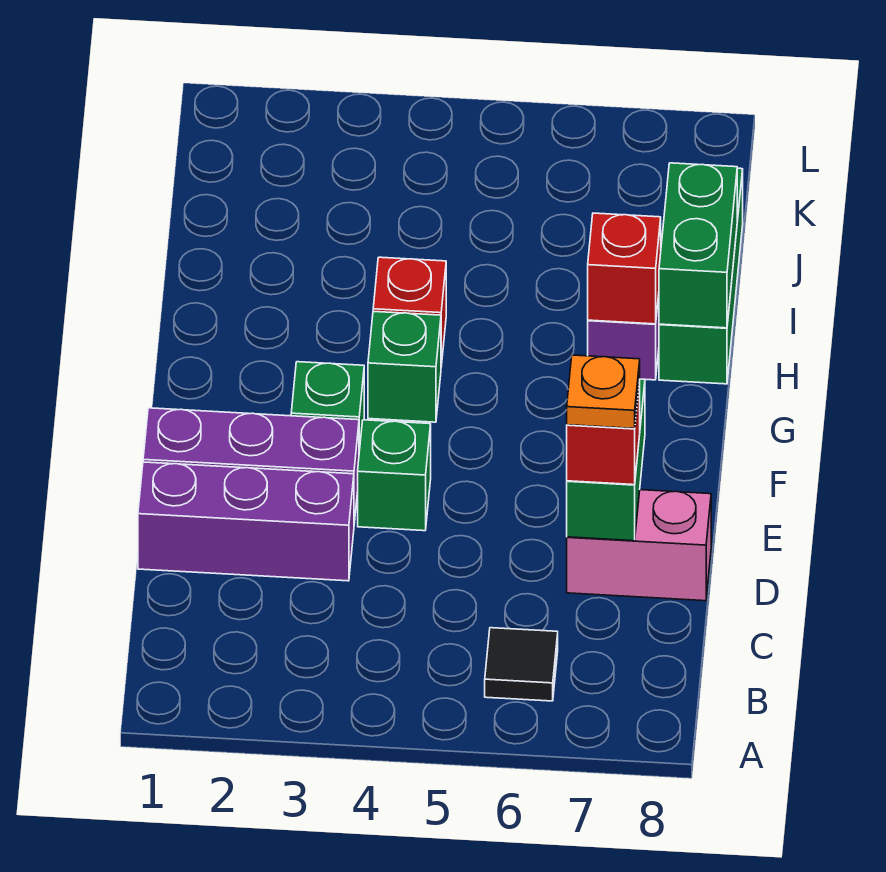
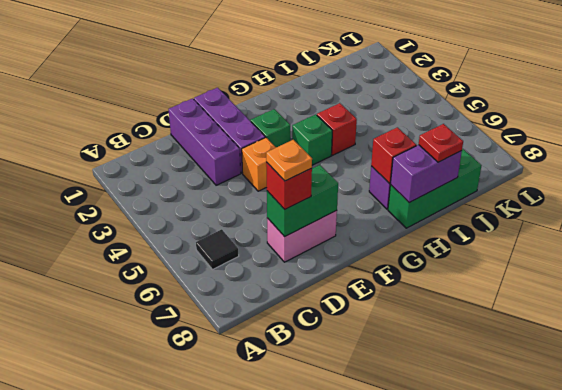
pink 1x2 brick [567,490,711,601] -> pink 1x2 brick turned to [267,210,337,262]
green 1x1 brick [358,420,431,531] -> orange 1x1 brick [242,137,276,191]
green 1x2 brick [659,163,737,328] -> purple 1x2 brick [390,145,462,203]
none -> red 1x1 plate [419,124,463,162]

